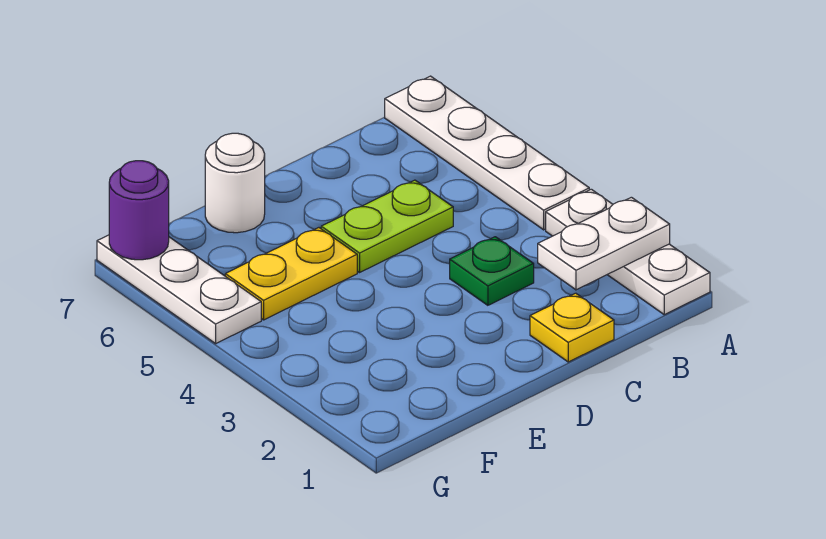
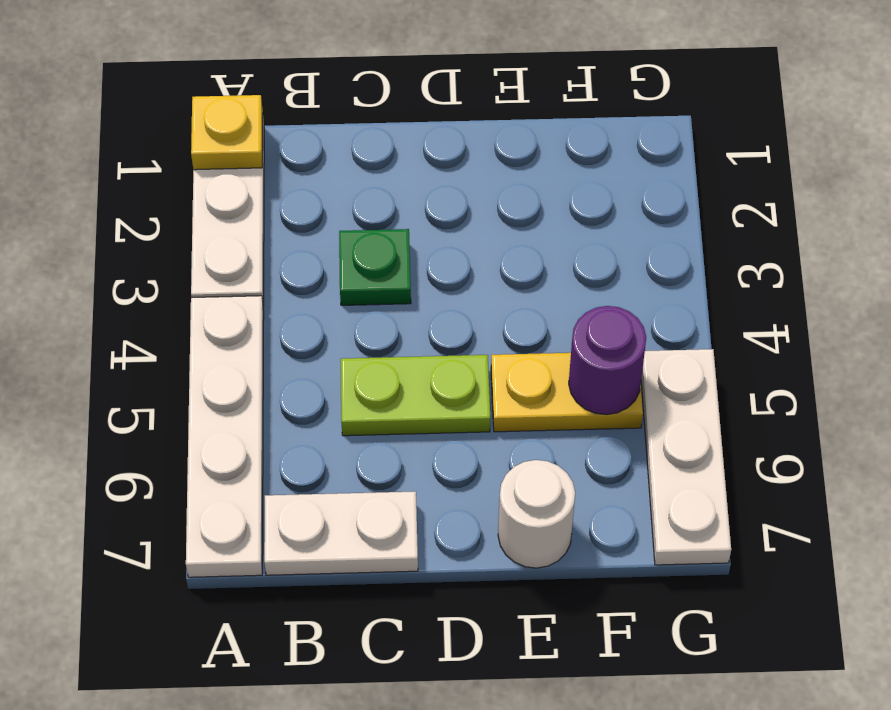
white 1x2 plate [538,197,670,290] -> white 1x2 plate moved to [264,491,418,575]
yellow 1x1 plate [530,293,614,362] -> yellow 1x1 plate moved to [191,95,263,170]
purple 1x1 round brick [109,161,169,260] -> purple 1x1 round brick moved to [569,306,646,415]

